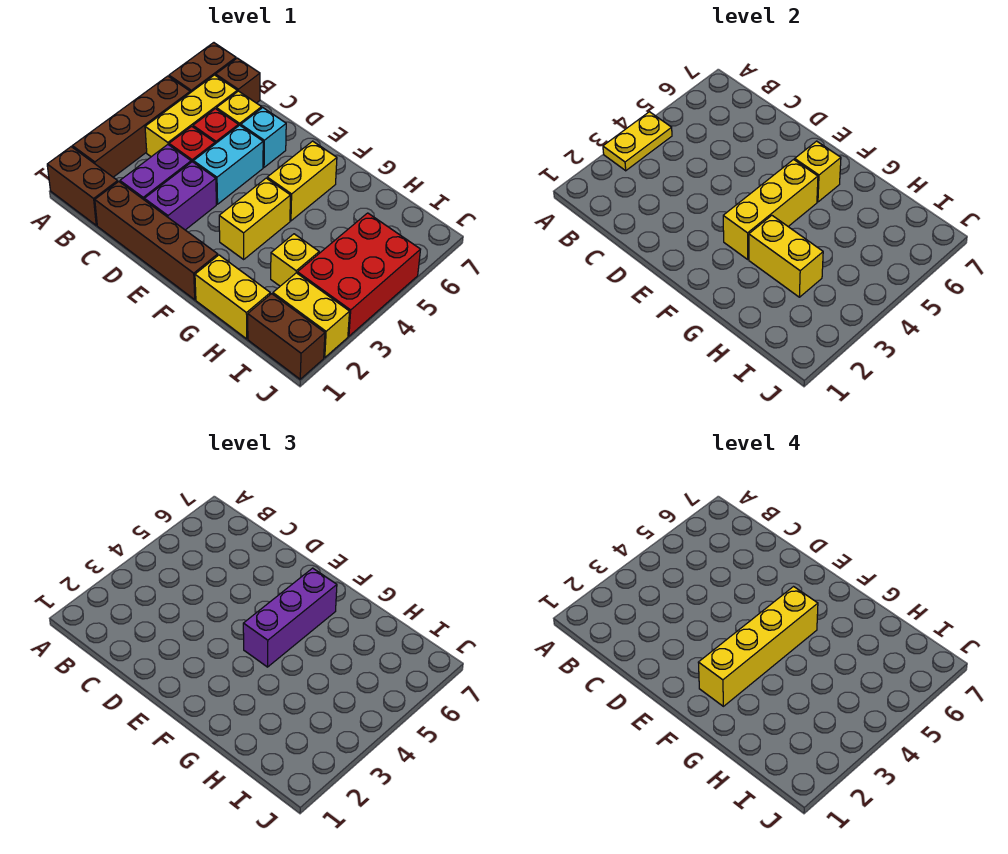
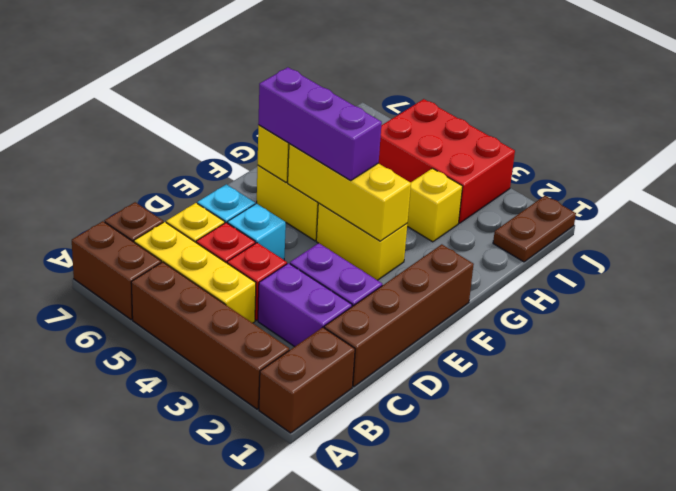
yellow 1x2 plate [603,112,672,171] -> none
cyan 1x2 brick [193,125,263,204] -> cyan 1x1 brick [228,203,286,260]
yellow 1x4 brick [698,587,818,706] -> none
yellow 1x2 brick [195,255,270,339] -> none
yellow 1x2 brick [749,216,823,297] -> none
brown 1x2 brick [248,294,325,379] -> brown 1x2 plate [493,196,576,262]
yellow 1x2 brick [273,273,350,358] -> none

